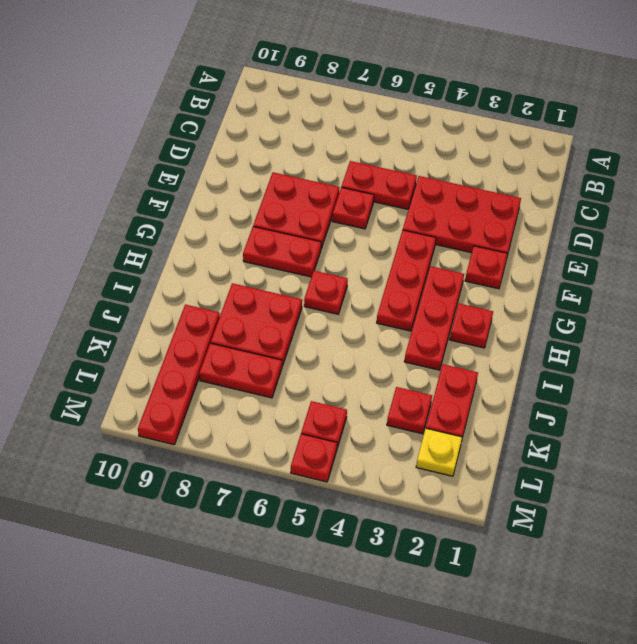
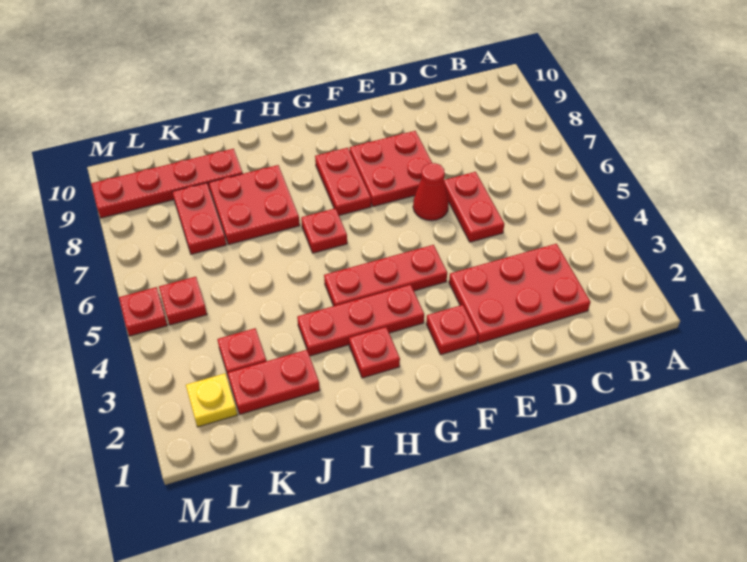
red 2x3 plate [403,176,521,253] -> red 2x3 plate turned to [449,244,591,343]
red 1x1 plate [332,187,374,229] -> red 1x1 cone [413,163,449,221]

